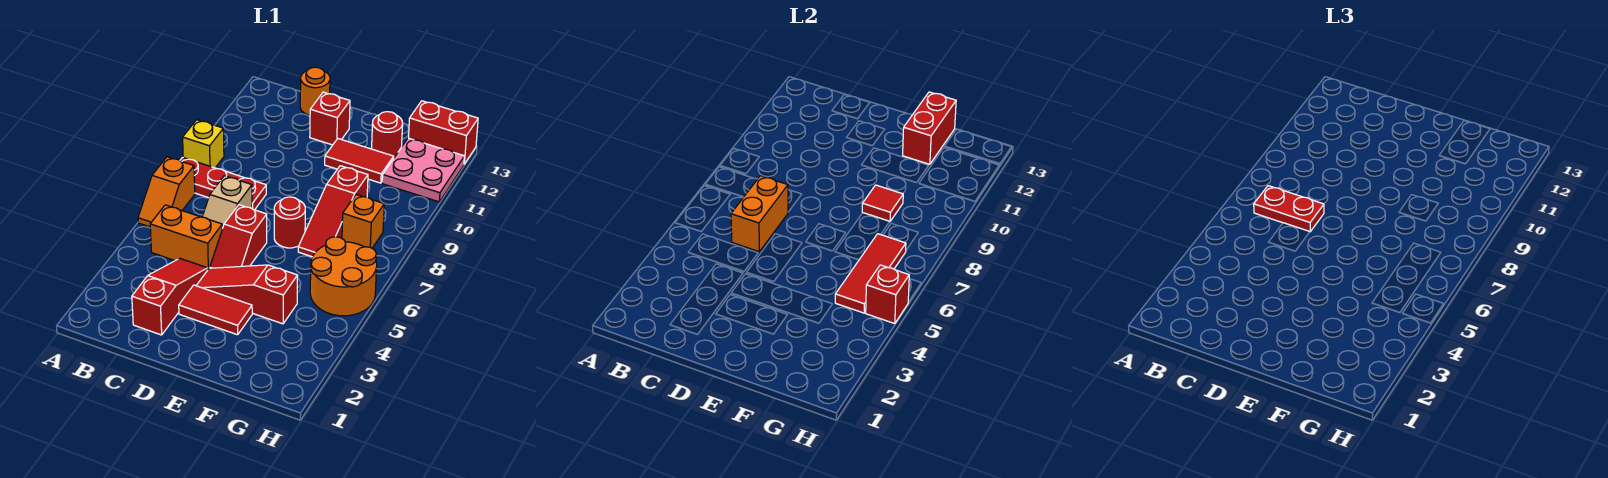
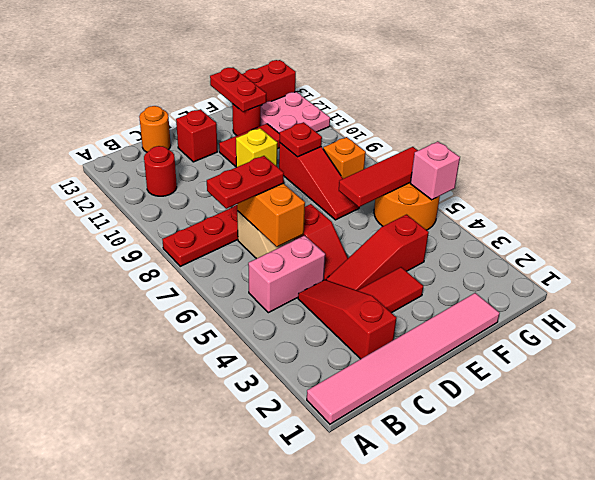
none -> pink 1x6 tile [307,293,500,424]
orange 1x2 slope [138,157,195,227] -> none
yellow 1x1 brick [183,120,224,168] -> yellow 1x1 brick moved to [236,128,277,167]
orange 1x2 brick [150,205,222,269] -> pink 1x2 brick [248,235,325,313]
red 1x1 round brick [274,197,305,248] -> red 1x1 round brick moved to [144,146,177,196]
red 1x1 tile [862,185,903,222] -> red 1x1 plate [280,122,322,157]
red 1x2 brick [903,92,956,164] -> red 1x2 plate [210,67,266,112]
red 1x3 tile [835,234,906,313] -> red 1x3 tile turned to [339,147,418,207]
red 1x1 brick [866,265,909,324] -> pink 1x1 brick [410,142,460,200]

